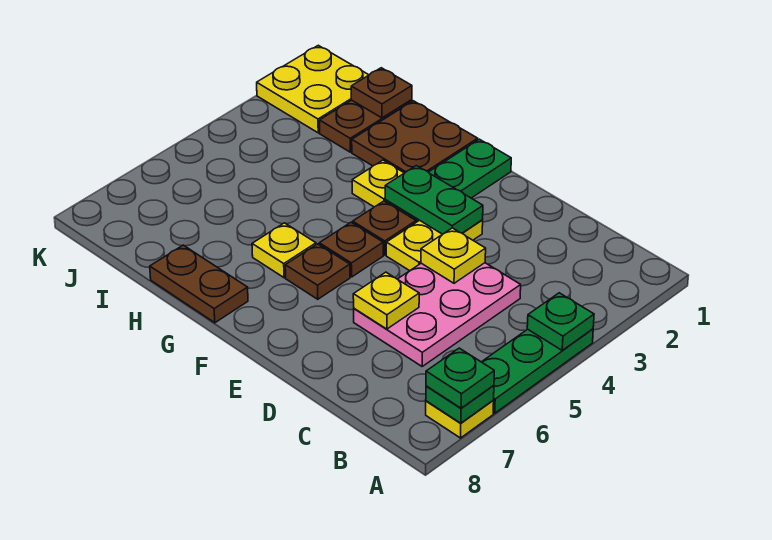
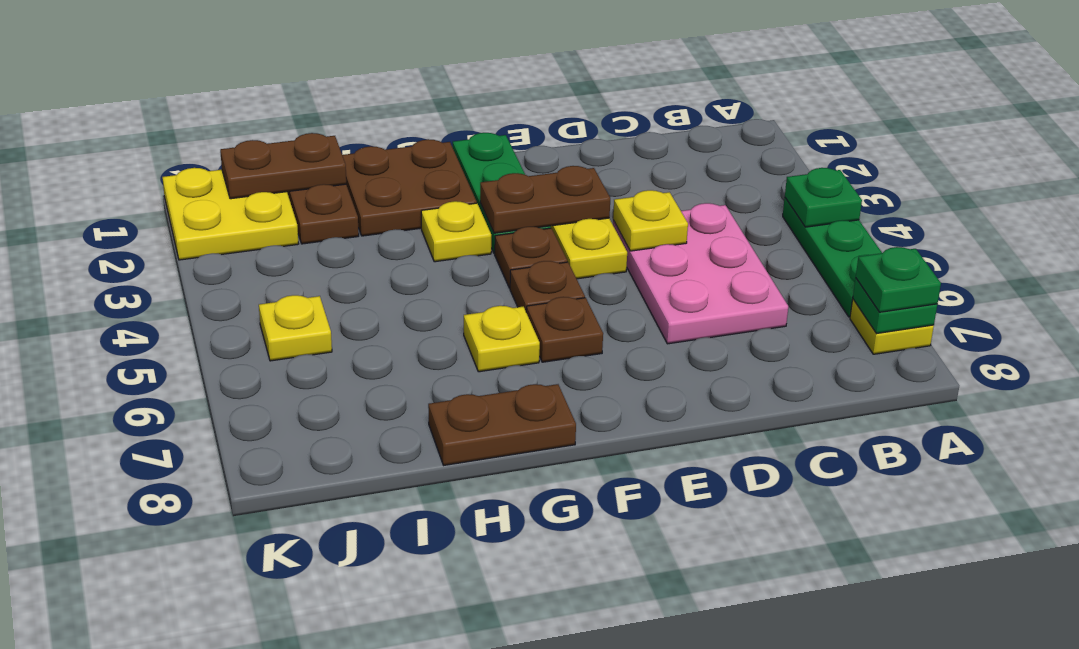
yellow 1x1 plate [353,272,419,329] -> yellow 1x1 plate moved to [259,295,332,361]
green 1x2 plate [385,166,483,234] -> brown 1x2 plate [480,166,610,233]
brown 1x1 plate [351,68,412,118] -> brown 1x2 plate [220,133,346,199]

